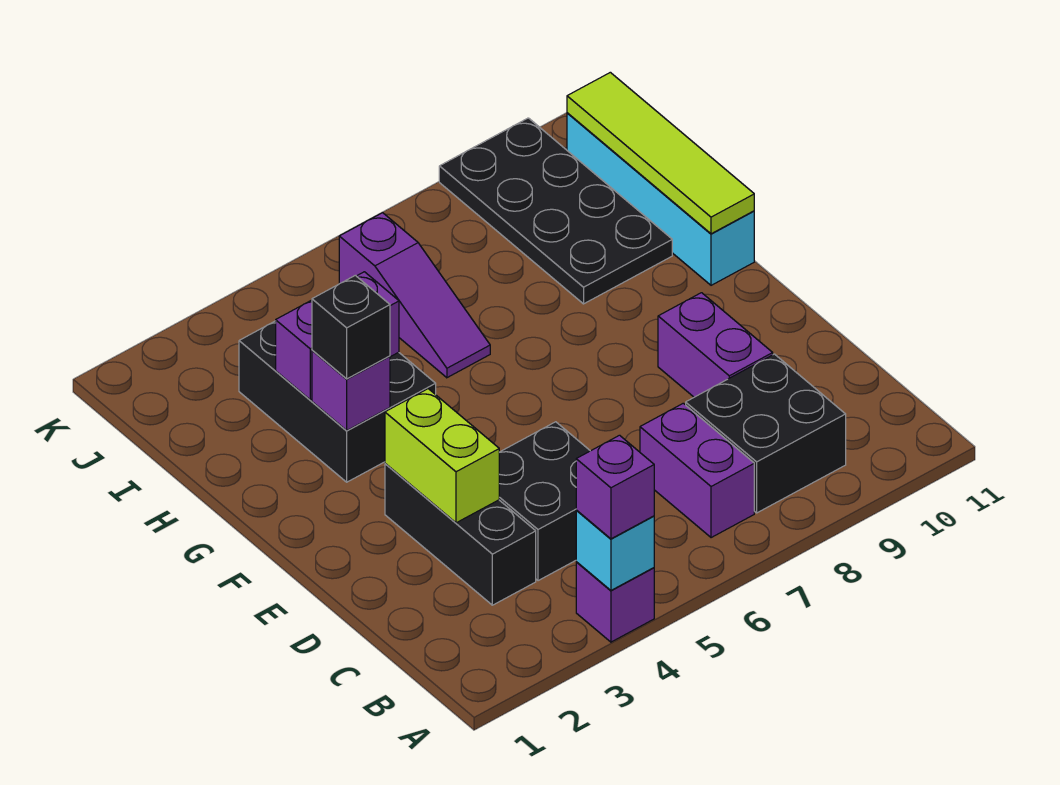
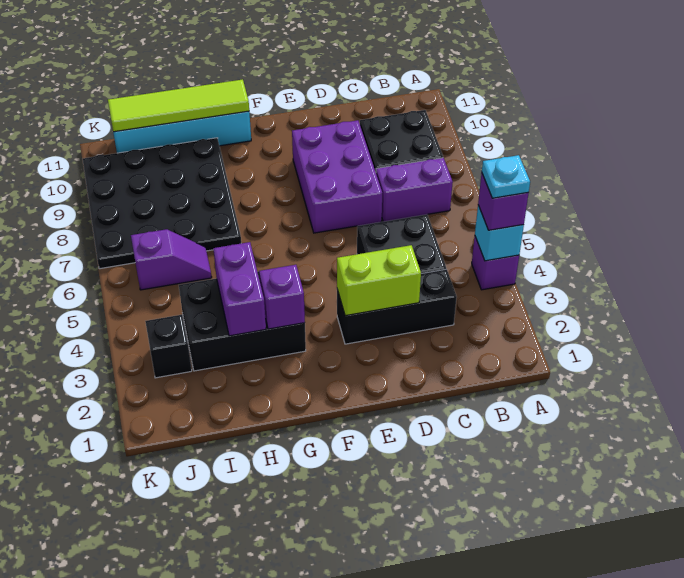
none -> cyan 1x1 plate [482,155,530,198]
purple 1x2 brick [658,293,773,397] -> purple 2x3 brick [292,120,382,233]
black 1x1 brick [312,275,390,379] -> black 1x1 brick moved to [145,315,192,378]
purple 1x3 slope [339,213,490,378] -> purple 1x2 slope [131,229,212,290]
black 2x4 plate [439,118,672,304] -> black 4x4 plate [83,138,241,269]

